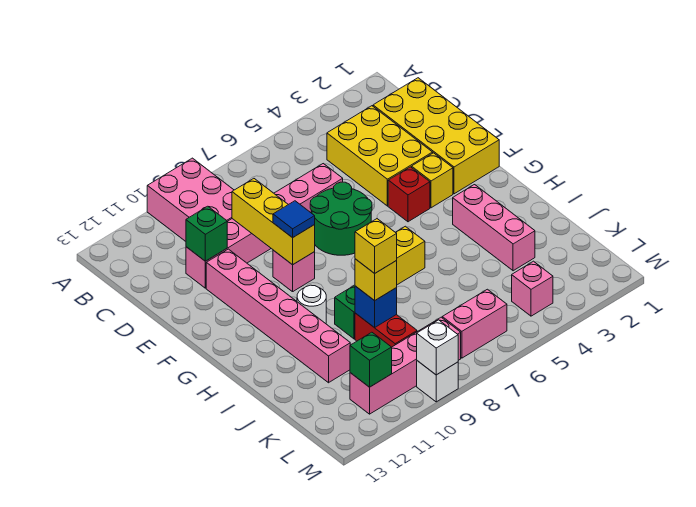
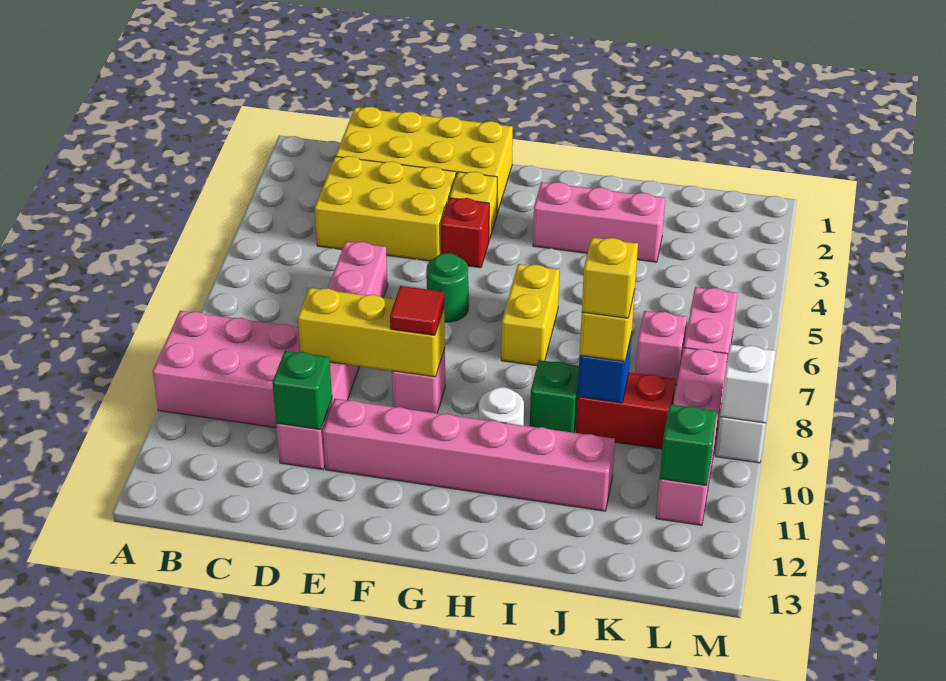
green 2x2 round brick [310,182,372,255] -> green 1x1 round brick [426,253,469,322]
blue 1x1 tile [273,201,315,238] -> red 1x1 tile [390,286,444,335]
pink 1x1 brick [512,261,553,316] -> pink 1x1 brick moved to [636,311,687,385]

